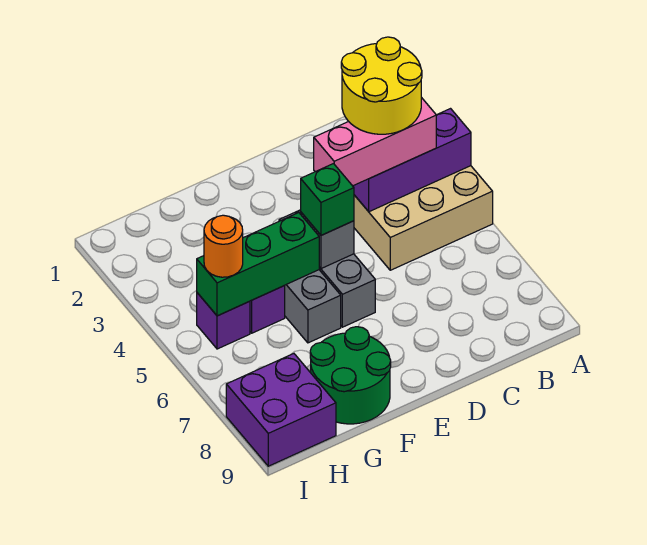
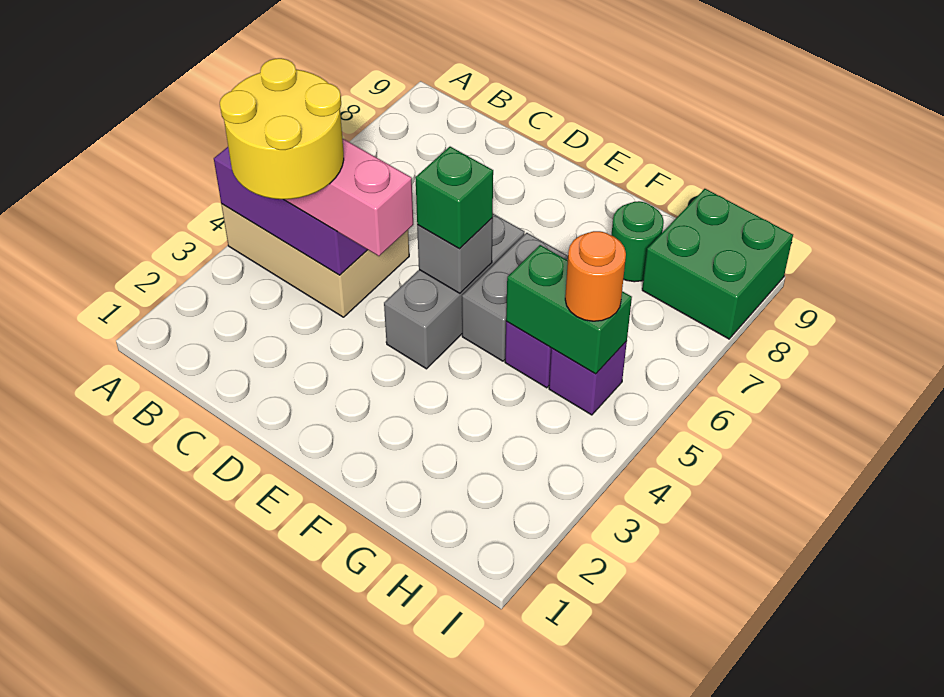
green 1x3 brick [197,213,319,316] -> green 1x2 brick [506,245,632,374]
green 2x2 round brick [310,327,391,424] -> green 1x1 round brick [611,201,664,282]
purple 2x2 brick [226,354,336,466] -> green 2x2 brick [642,189,793,339]

